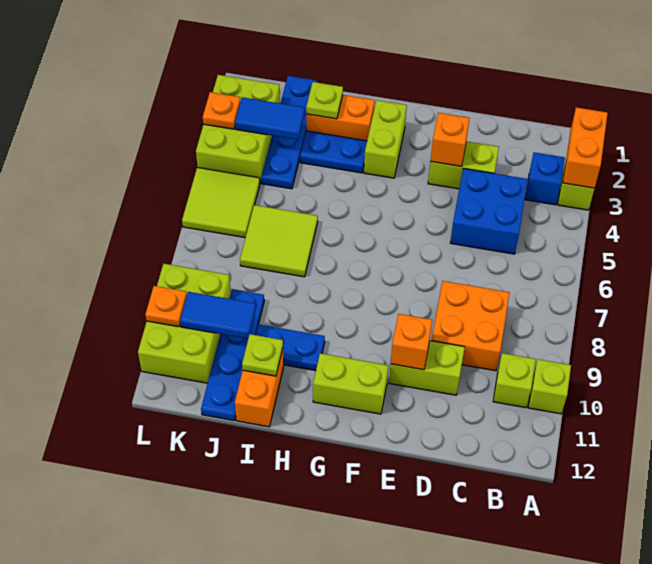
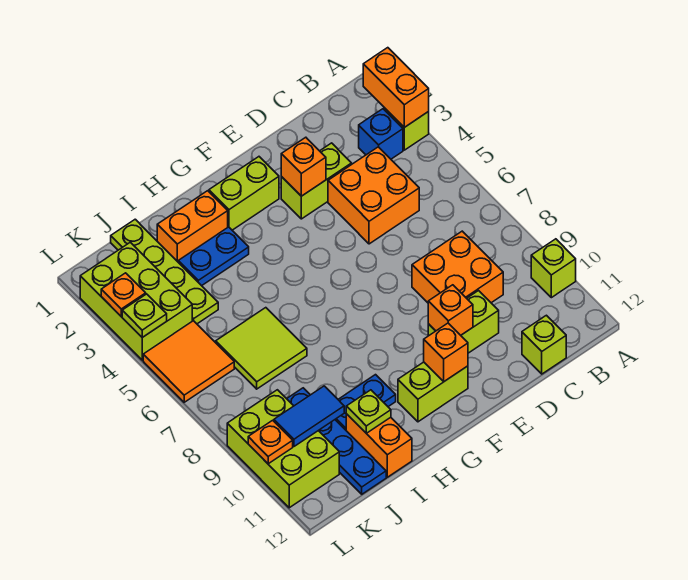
lime 1x1 brick [493,353,536,408] -> lime 1x1 brick moved to [522,315,566,374]
blue 2x2 brick [450,168,528,254] -> orange 2x2 brick [328,147,419,244]
none -> orange 1x1 brick [424,323,468,381]
lime 1x2 brick [364,100,407,178] -> lime 1x2 brick turned to [209,157,279,230]
lime 1x1 plate [306,82,343,119] -> lime 1x1 plate moved to [122,294,167,337]
blue 1x4 plate [261,76,317,189] -> lime 1x4 plate [111,219,218,324]
blue 1x2 tile [235,97,305,140] -> none
lime 2x2 tile [182,167,260,238] -> orange 2x2 tile [143,321,234,402]

